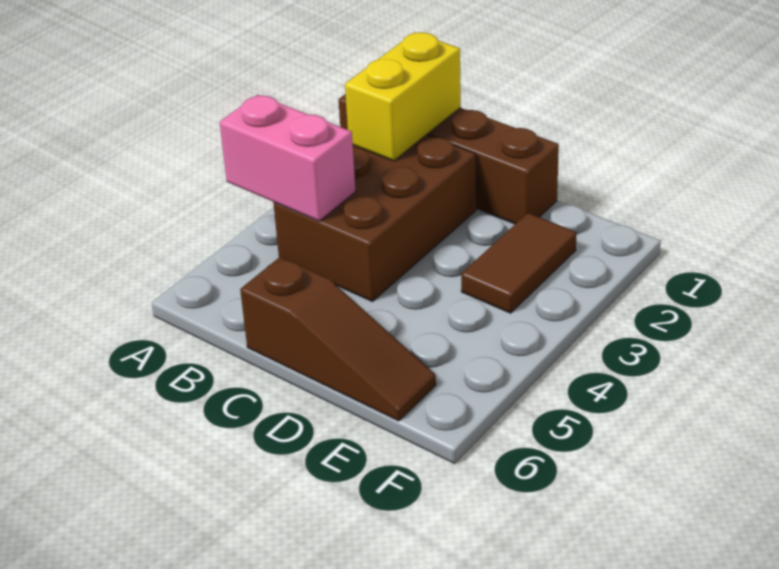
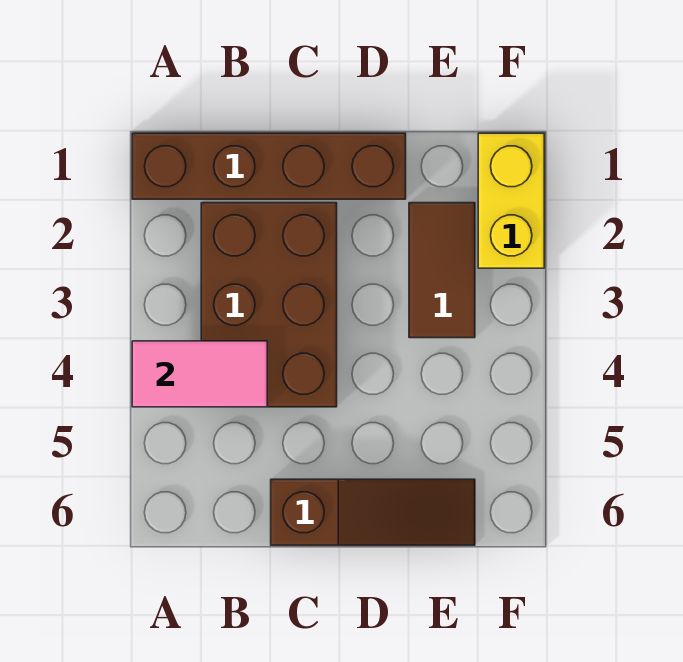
pink 1x2 brick [220,95,356,221] -> pink 1x2 tile [132,341,267,407]
yellow 1x2 brick [345,32,461,161] -> yellow 1x2 brick moved to [478,133,544,268]

